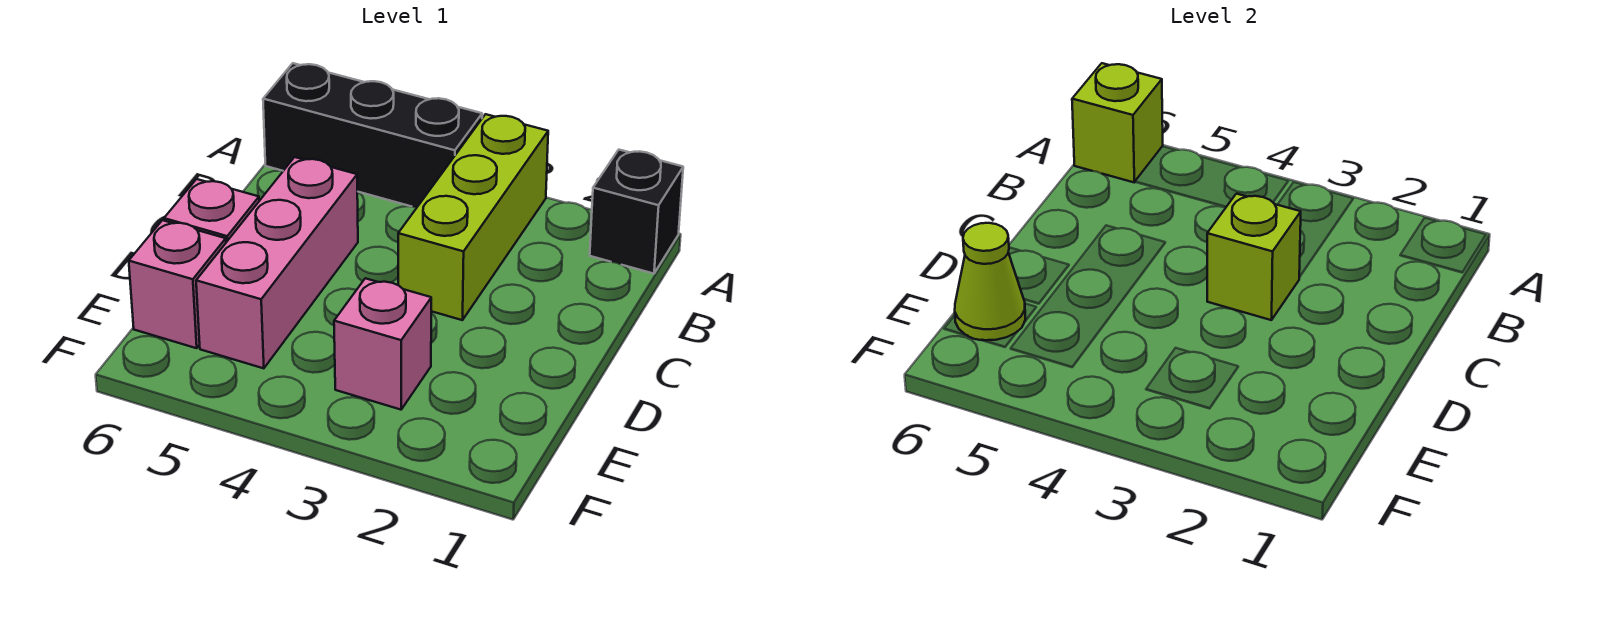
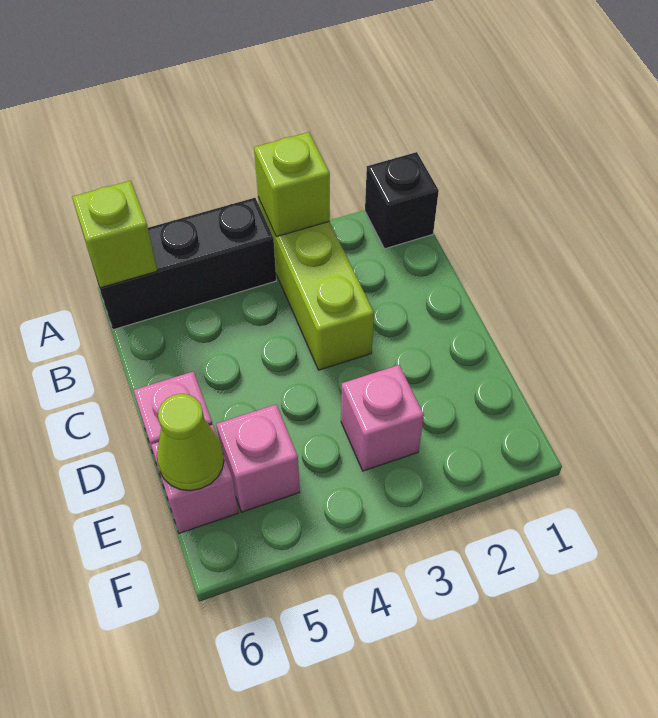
lime 1x1 brick [1207,194,1301,320] -> lime 1x1 brick moved to [254,132,330,237]
pink 1x3 brick [196,157,358,368] -> pink 1x1 brick [216,404,300,512]

